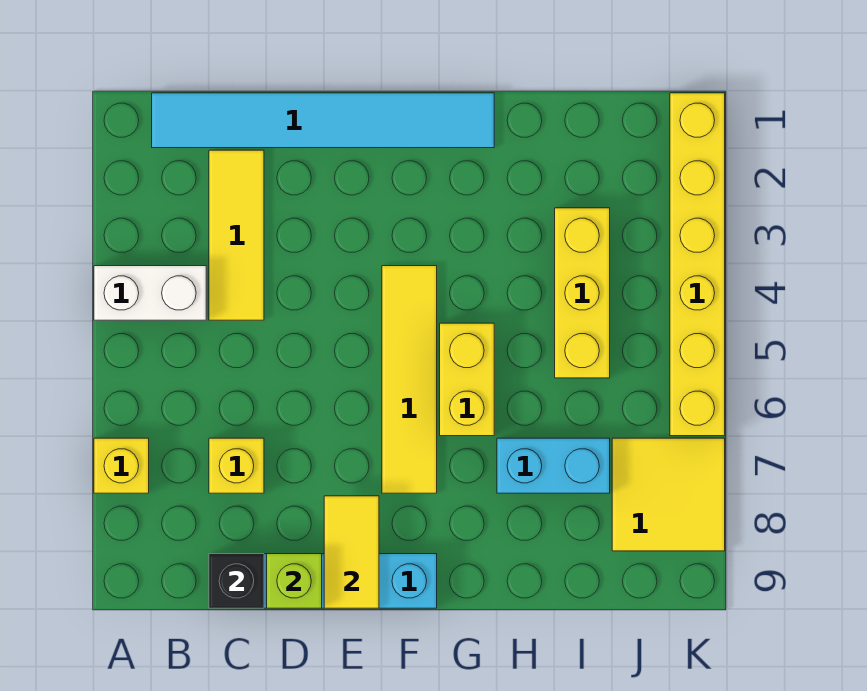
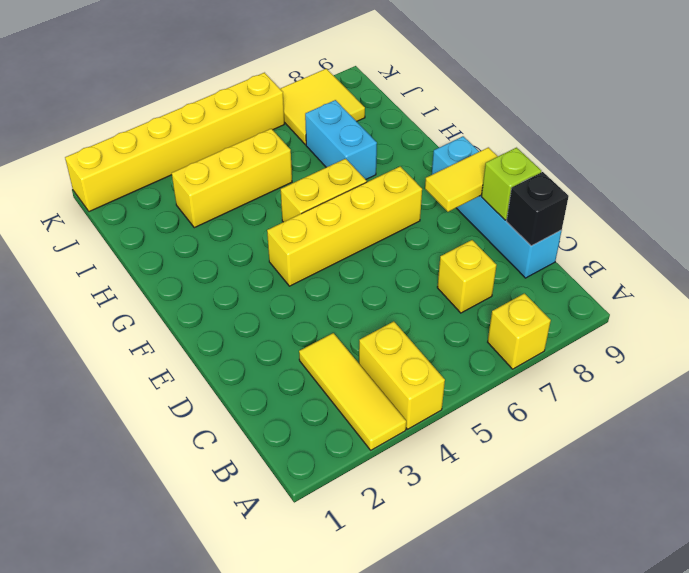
white 1x2 brick [94,266,206,320] -> yellow 1x2 brick [359,321,445,429]
cyan 1x6 tile [152,93,494,148] -> none
yellow 1x3 tile [209,150,264,320] -> yellow 1x3 tile turned to [299,333,406,450]
yellow 1x4 tile [382,266,437,493] -> yellow 1x4 brick [267,166,422,286]

